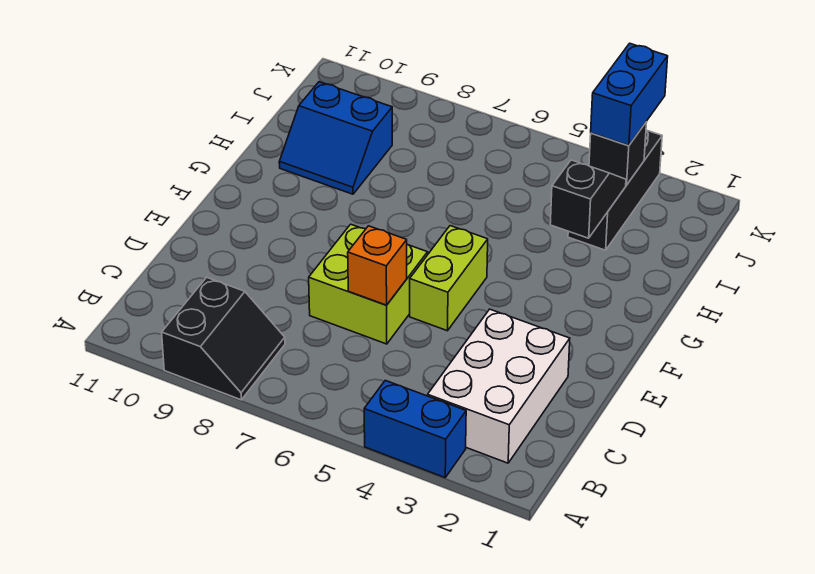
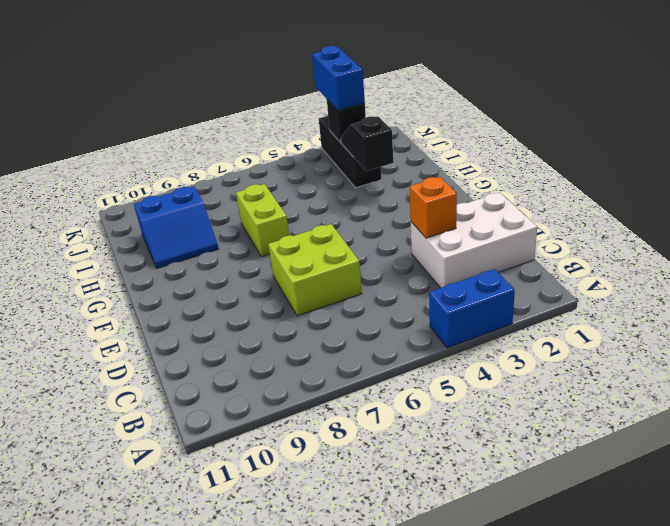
black 2x2 slope [162,277,285,400] -> none
white 2x3 brick [428,309,570,463] -> white 2x3 brick turned to [411,193,537,288]
orange 1x1 brick [348,226,407,305] -> orange 1x1 brick moved to [410,177,457,238]
lime 1x2 brick [410,226,488,331] -> lime 1x2 brick moved to [236,184,289,257]

